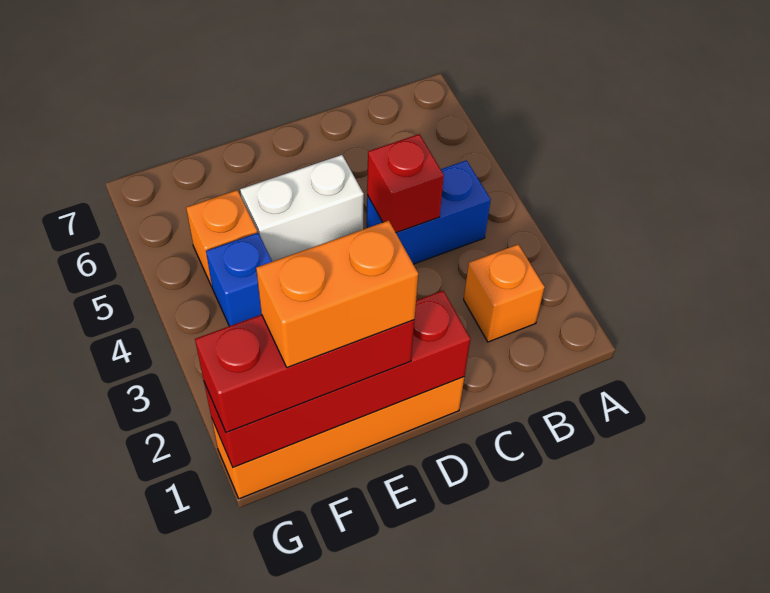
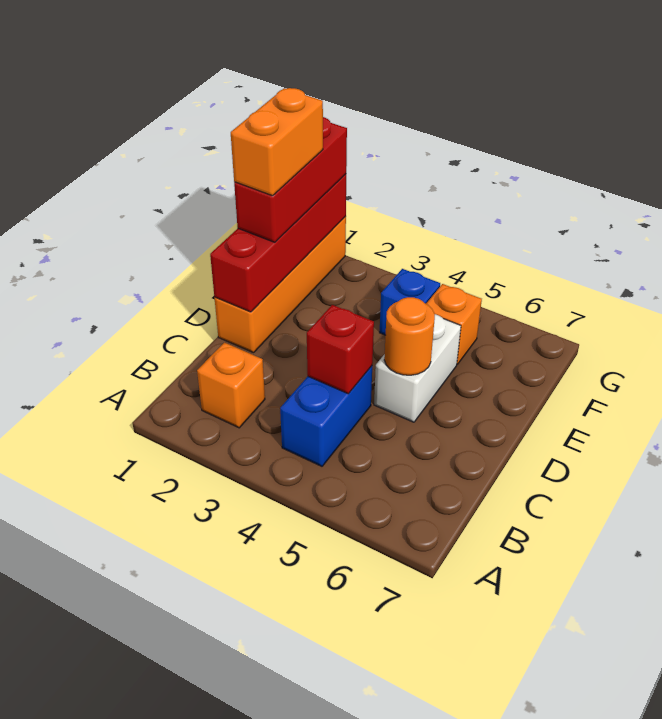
none -> orange 1x1 round brick [384,297,435,375]

